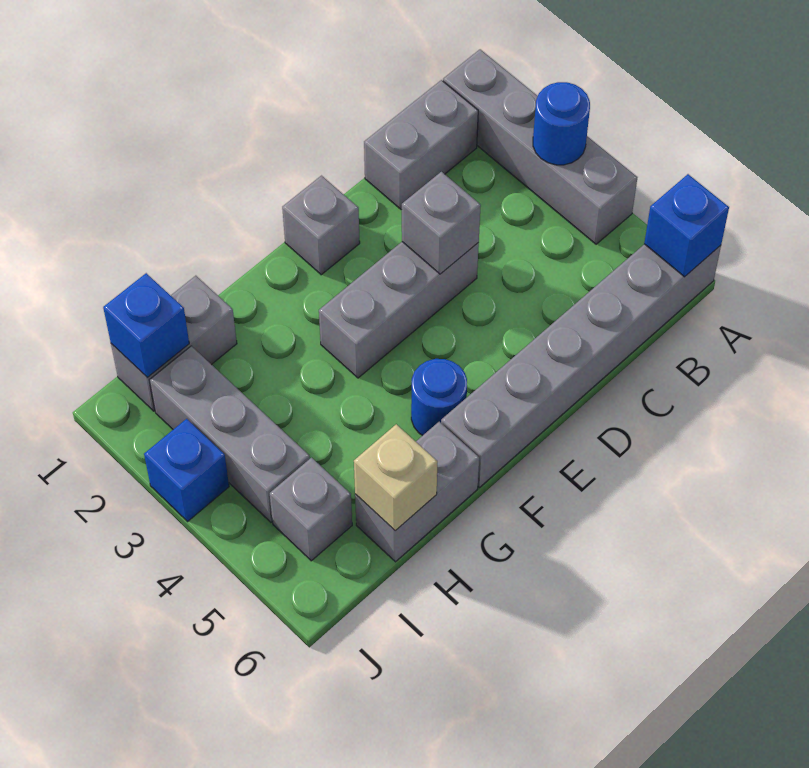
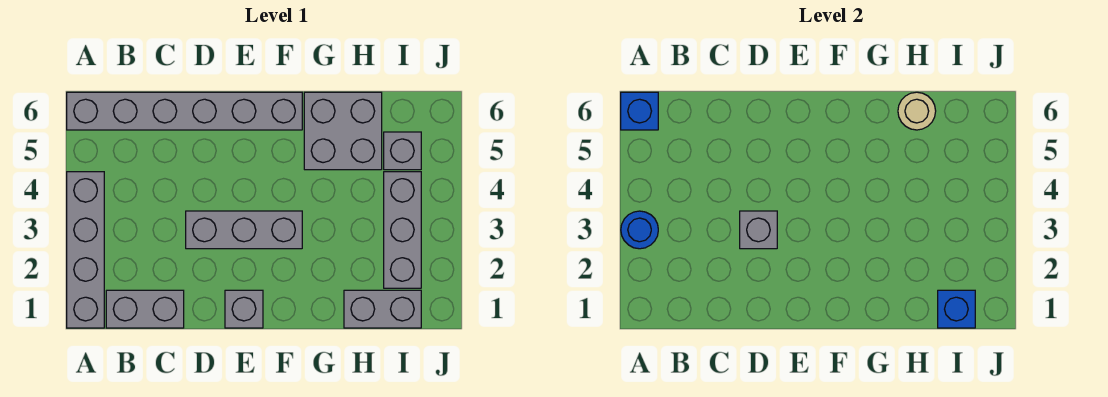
blue 1x1 round brick [411,359,467,436] -> none
grey 1x2 brick [355,422,479,562] -> grey 2x2 brick [304,92,382,170]
tan 1x1 brick [354,424,437,531] -> tan 1x1 round brick [898,92,936,130]
blue 1x1 brick [144,419,229,521] -> none

